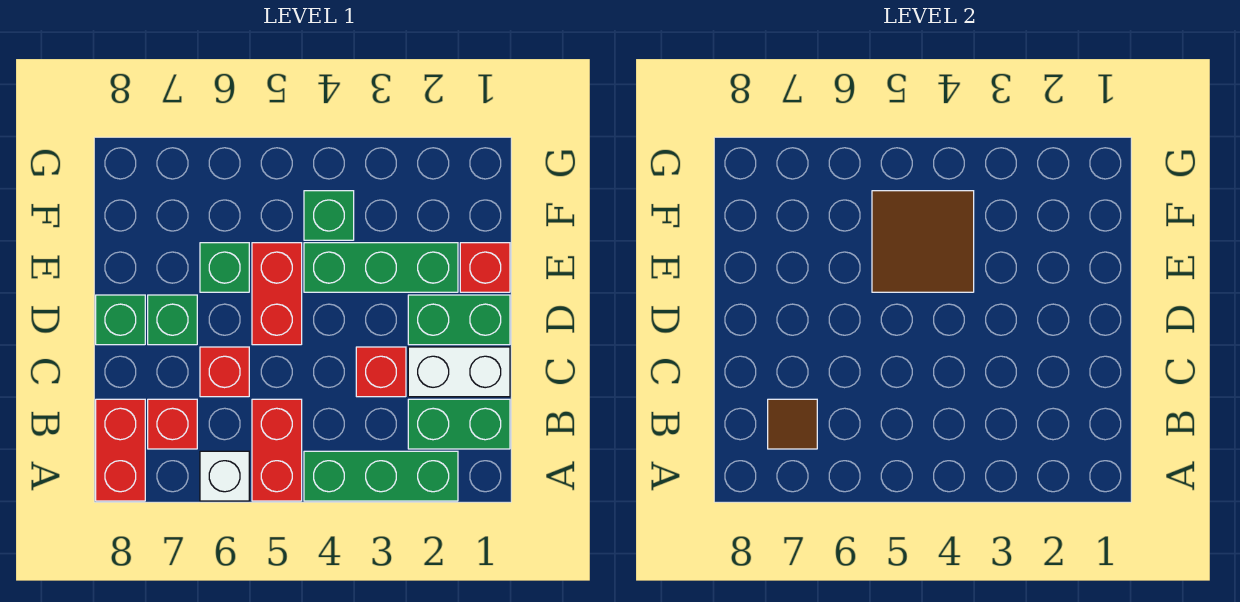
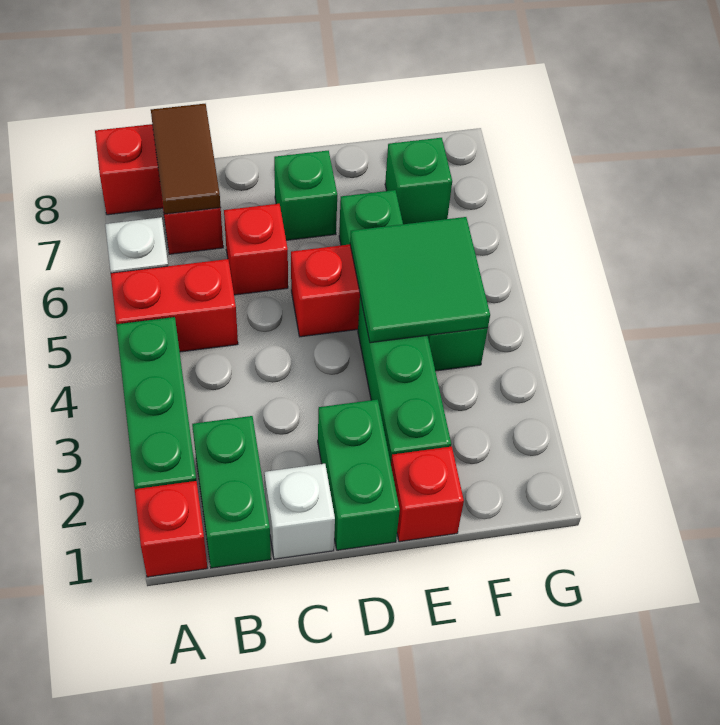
brown 1x1 tile [768,399,817,449] -> brown 1x2 tile [151,104,221,214]
white 1x2 brick [408,347,510,397] -> white 1x1 brick [264,464,335,559]
red 1x1 brick [356,347,406,397] -> red 1x1 brick moved to [135,481,207,577]
green 1x1 brick [96,295,145,345] -> green 1x1 brick moved to [385,138,452,224]
brown 2x2 tile [872,191,974,292] -> green 2x2 tile [350,217,490,343]

